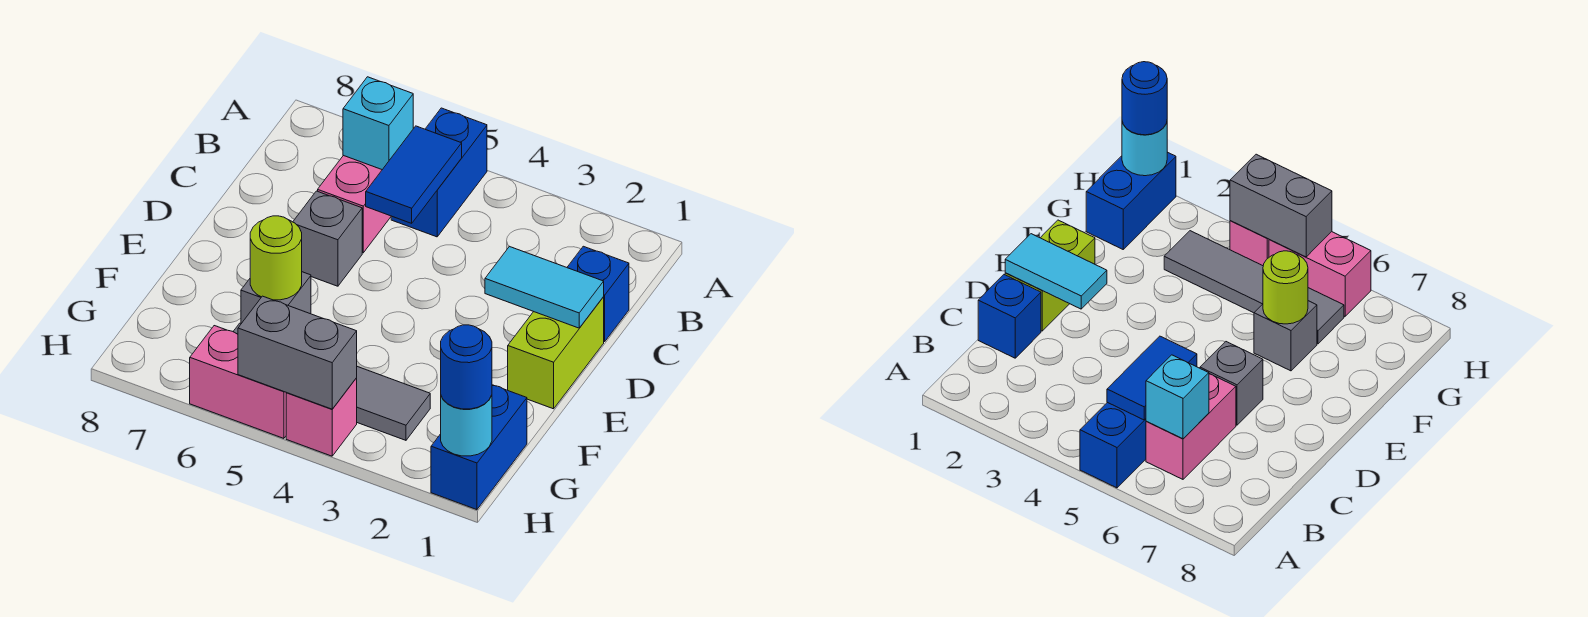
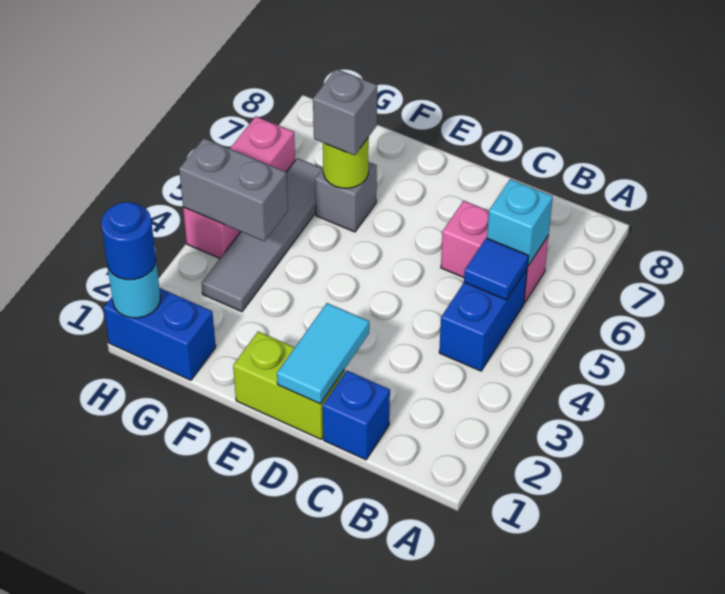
blue 1x2 brick [391,108,487,237] -> blue 1x2 brick turned to [439,269,527,371]
blue 1x2 tile [366,126,462,223] -> blue 1x1 tile [464,238,528,300]
grey 1x1 brick [293,191,362,286] -> grey 1x1 brick moved to [313,69,377,155]
grey 1x2 brick [238,296,357,409] -> grey 1x2 brick turned to [179,138,288,241]

